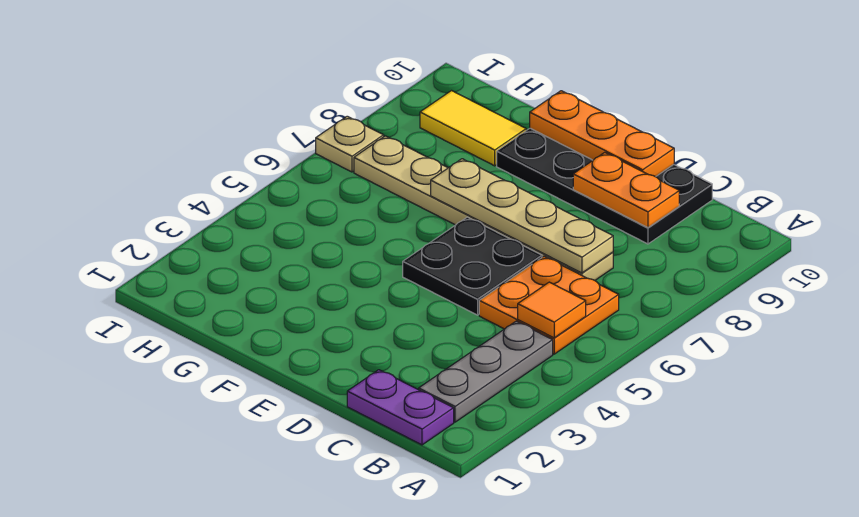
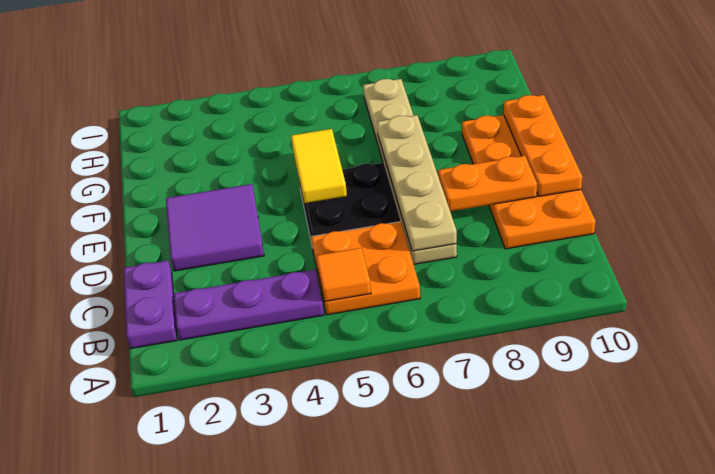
grey 1x3 plate [419,321,553,422] -> purple 1x3 plate [174,270,324,340]
black 2x4 plate [497,128,712,244] -> orange 2x4 plate [462,115,596,249]
orange 1x2 plate [573,152,679,228] -> orange 1x2 plate turned to [438,156,537,211]
none -> purple 2x2 tile [166,184,264,271]
yellow 1x2 tile [420,91,526,166] -> yellow 1x2 tile moved to [291,129,347,204]
tan 1x1 plate [316,116,384,172] -> none

